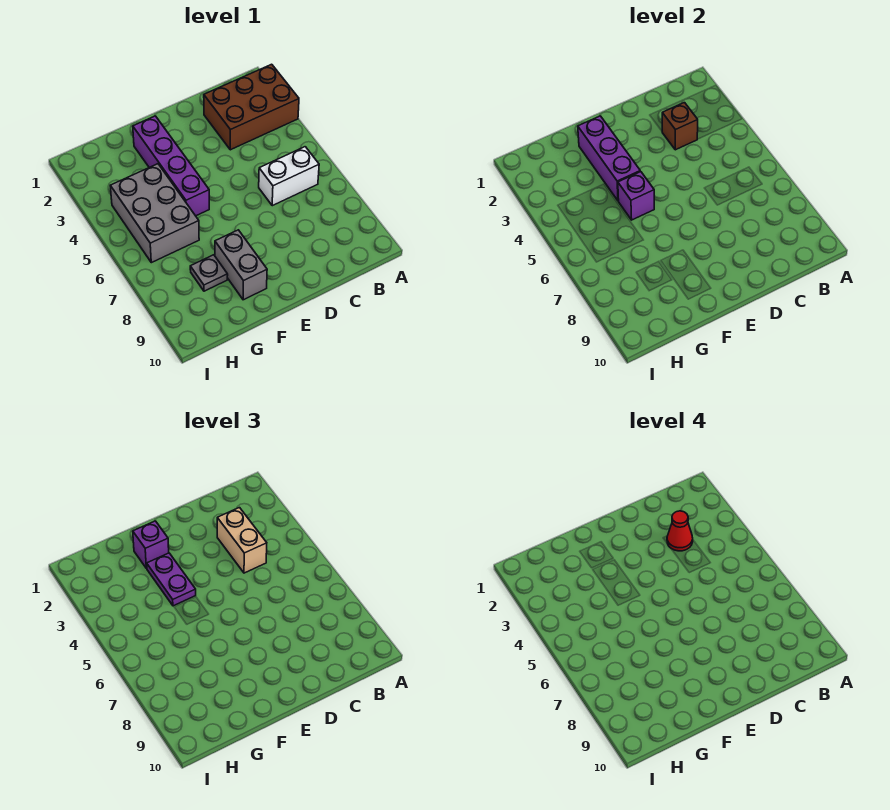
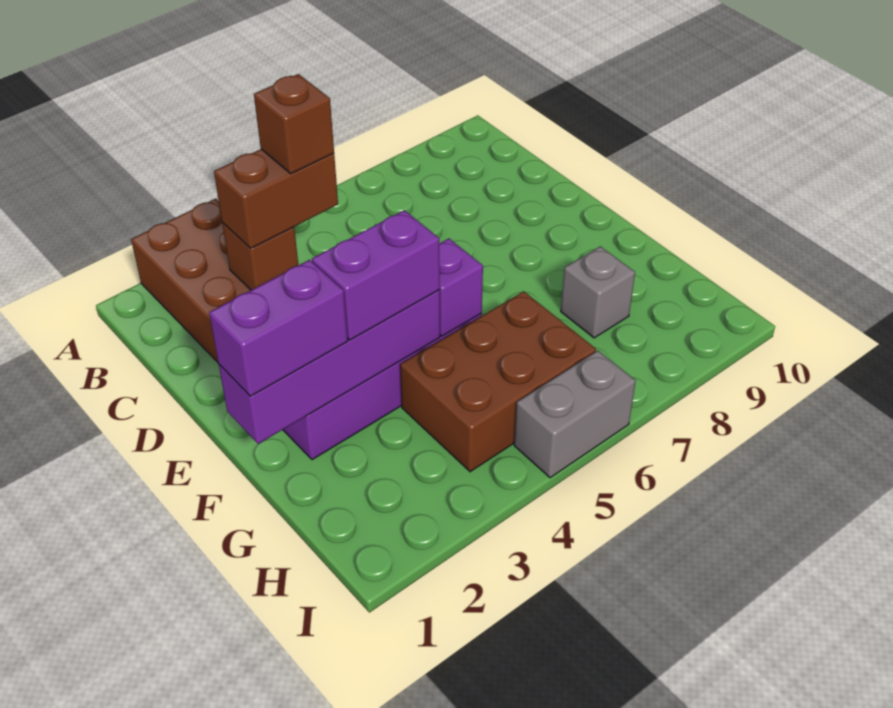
white 1x2 brick [259,147,319,206] -> none
tan 1x2 brick [217,508,267,573] -> brown 1x2 brick [214,149,338,248]
red 1x1 cone [667,511,693,551] -> none
none -> brown 1x1 brick [254,74,334,174]
purple 1x3 brick [578,116,640,201] -> purple 1x4 brick [219,290,440,444]
purple 1x1 brick [133,521,169,568] -> purple 1x2 brick [209,260,348,396]
purple 1x2 plate [147,553,196,606] -> purple 1x2 brick [312,210,440,340]
grey 1x2 brick [215,230,267,300] -> grey 1x2 brick moved to [514,351,635,478]
grey 2x3 brick [110,164,199,263] -> brown 2x3 brick [400,291,596,472]
grey 1x1 plate [190,255,228,291] -> grey 1x1 brick [561,246,635,338]

